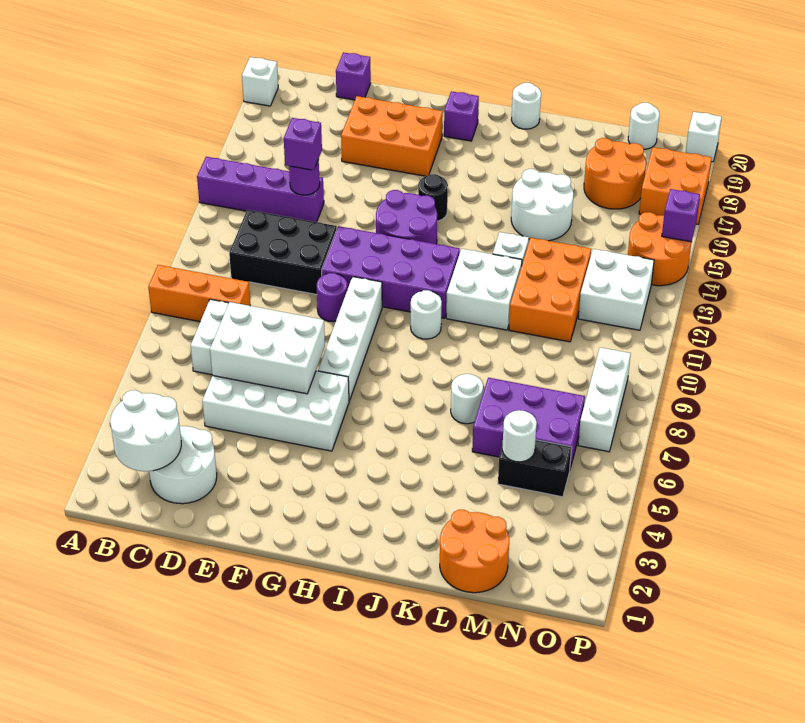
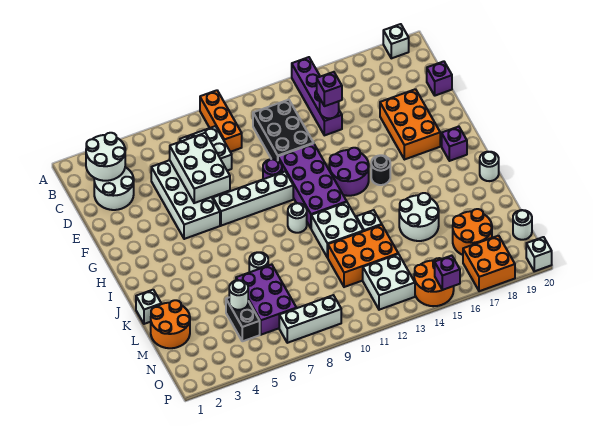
none -> white 1x1 brick [136,290,161,324]

